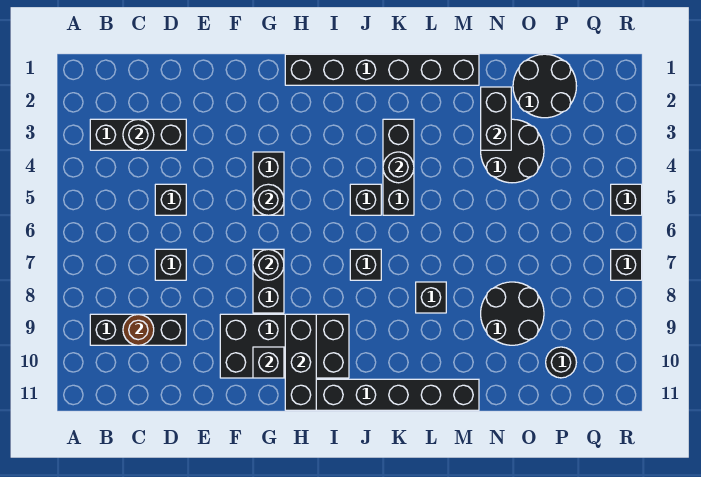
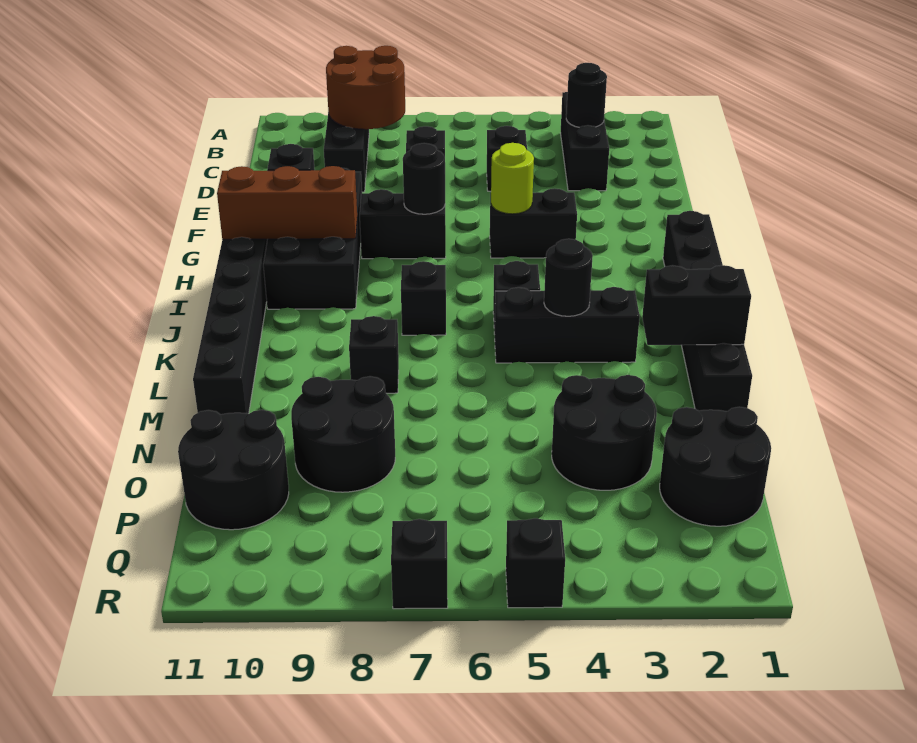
brown 1x1 round brick [123,314,154,345] -> brown 2x2 round brick [326,46,405,129]
black 1x1 round brick [253,184,284,215] -> lime 1x1 round brick [491,143,534,214]
black 1x3 brick [285,314,316,410] -> brown 1x3 brick [217,166,357,239]
black 1x2 brick [481,87,511,150] -> black 1x2 brick moved to [642,265,751,345]
black 1x1 round brick [546,347,576,378] -> black 2x2 round brick [178,410,289,530]

